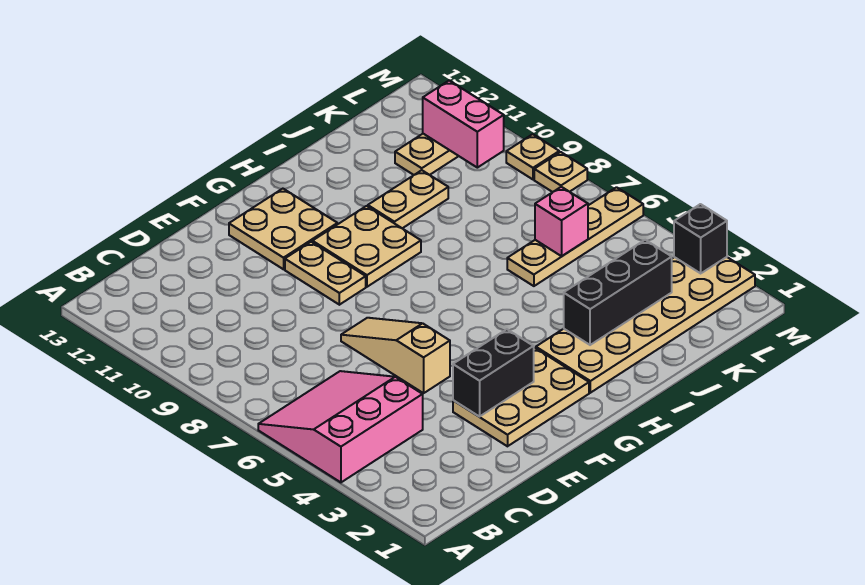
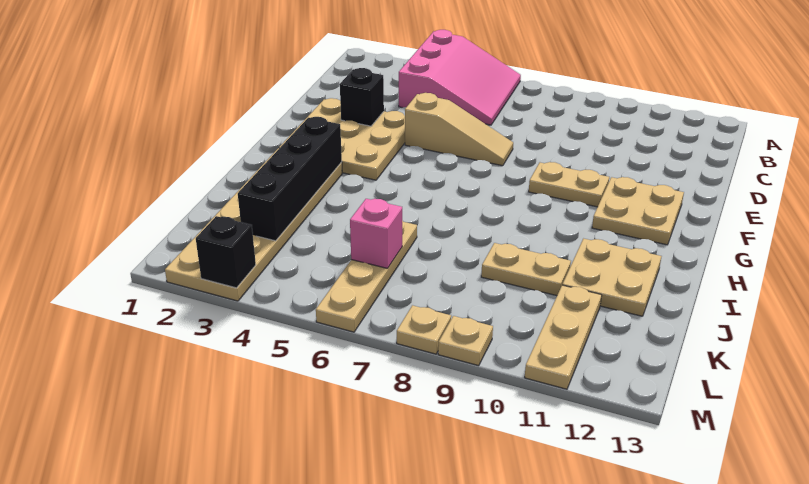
tan 2x3 plate [453,348,589,446] -> tan 3x3 plate [279,98,405,180]
black 1x2 brick [453,329,534,417] -> black 1x1 brick [340,68,384,126]
tan 2x2 plate [313,206,421,287] -> tan 2x2 plate moved to [562,239,661,316]
black 1x3 brick [564,240,672,345] -> black 1x4 brick [238,117,342,241]
tan 1x2 plate [368,170,448,228] -> tan 1x2 plate turned to [481,243,571,296]
pink 1x2 brick [423,81,504,168] -> none

